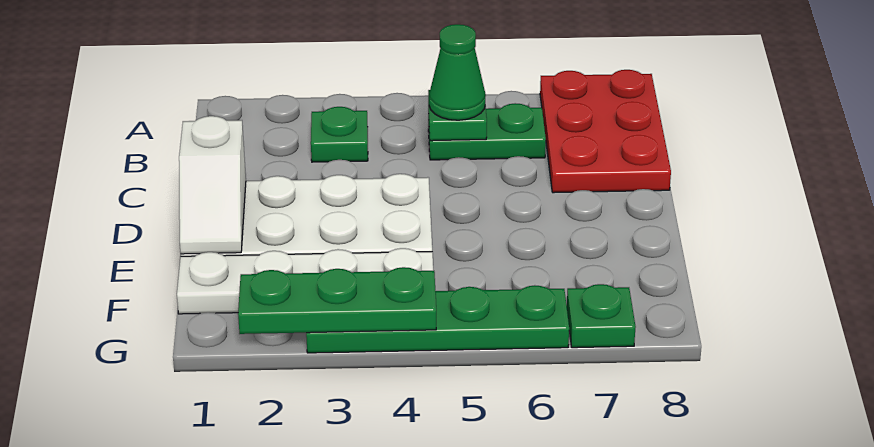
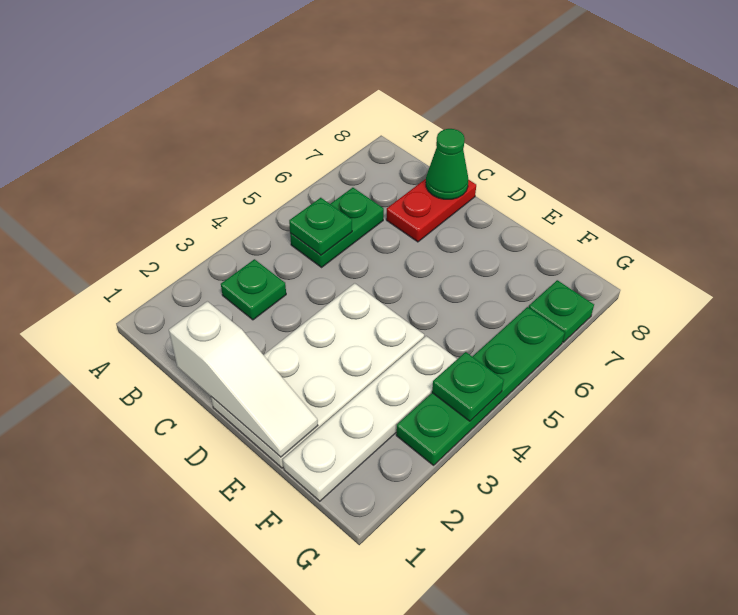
red 2x3 plate [540,70,671,193] -> red 1x2 plate [386,179,476,242]
green 1x1 cone [429,24,486,120] -> green 1x1 cone moved to [426,129,468,199]
white 1x2 slope [179,116,246,254] -> white 1x3 slope [169,301,318,457]
green 1x3 plate [238,267,436,334] -> green 1x1 plate [432,352,504,421]

